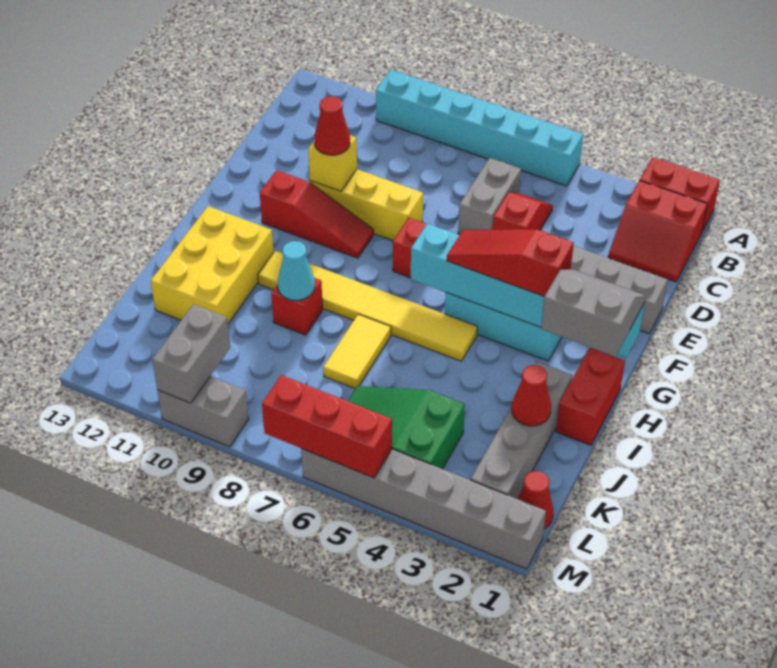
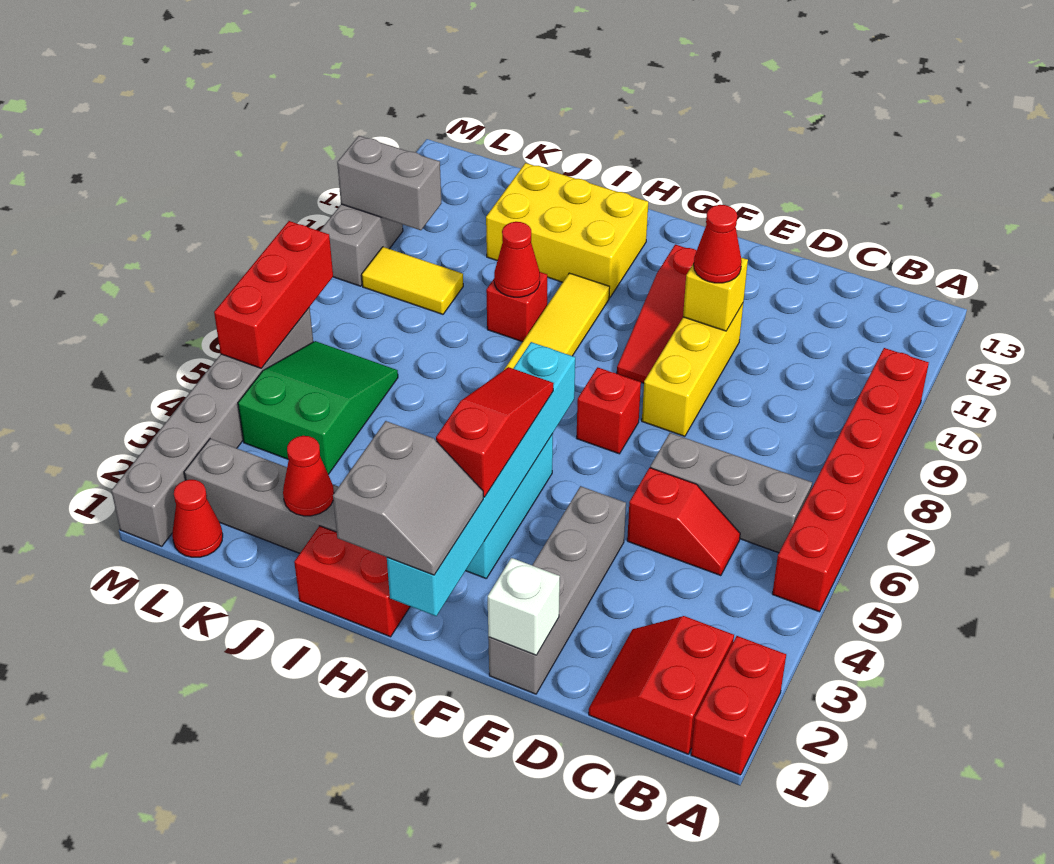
cyan 1x6 brick [376,70,583,186] -> red 1x6 brick [772,348,929,612]
grey 1x2 brick [458,158,521,235] -> grey 1x3 brick [650,433,812,553]
none -> white 1x1 brick [488,558,560,655]
yellow 1x2 tile [323,314,391,389] -> yellow 1x2 tile moved to [362,247,463,314]
cyan 1x1 cone [278,241,315,300] -> red 1x1 cone [494,222,540,297]

